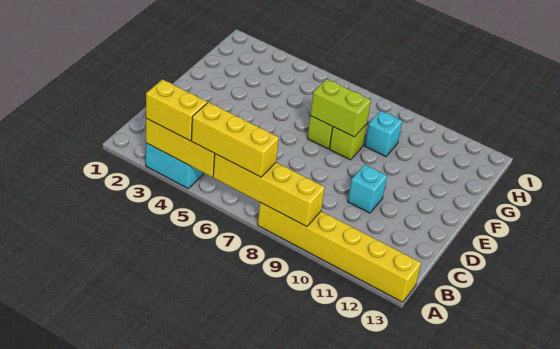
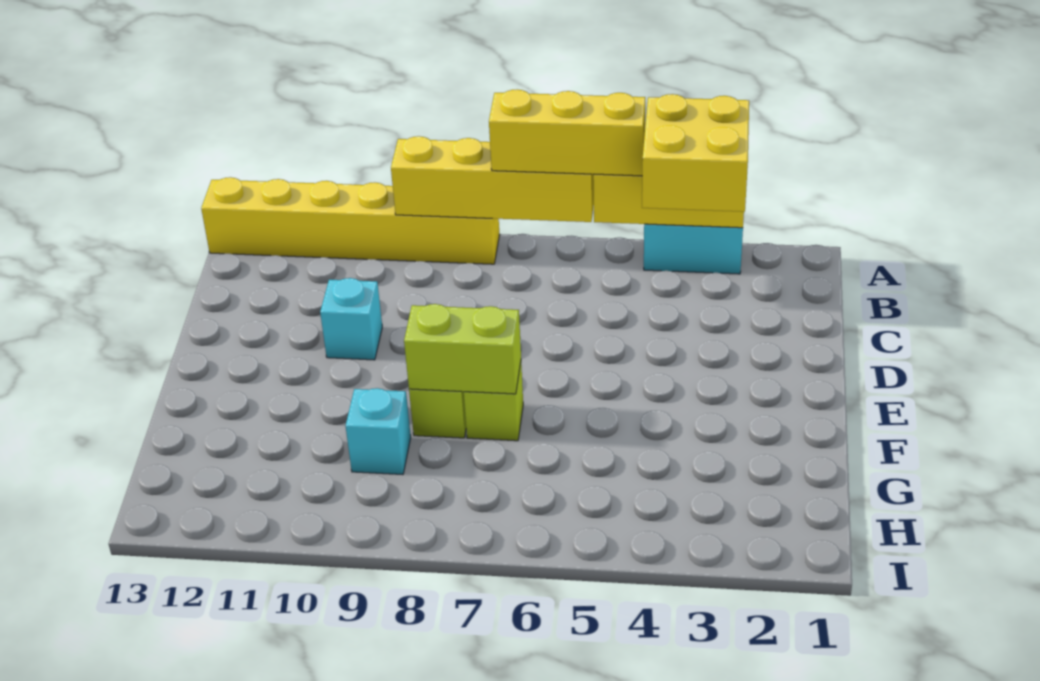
yellow 1x2 brick [146,79,207,141] -> yellow 2x2 brick [642,94,749,212]

